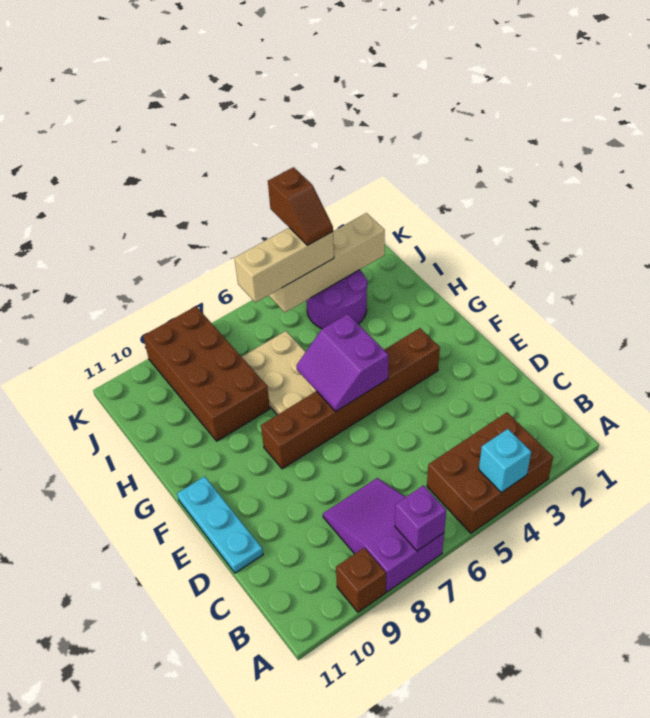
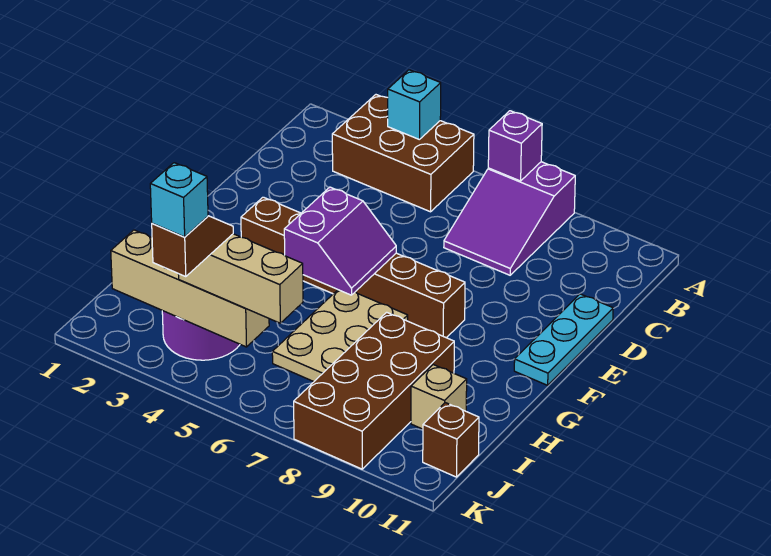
brown 1x1 brick [336,548,386,612] -> brown 1x1 brick moved to [423,403,479,477]
none -> tan 1x1 brick [411,365,467,429]
none -> cyan 1x1 brick [150,163,208,237]

